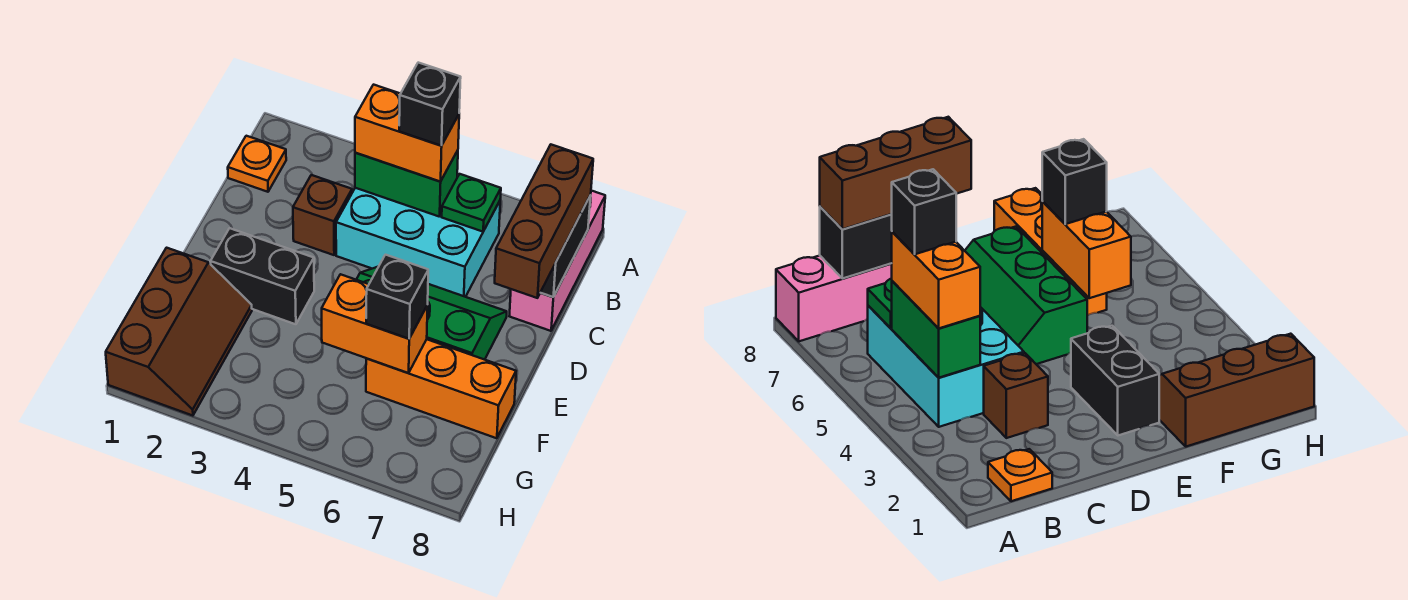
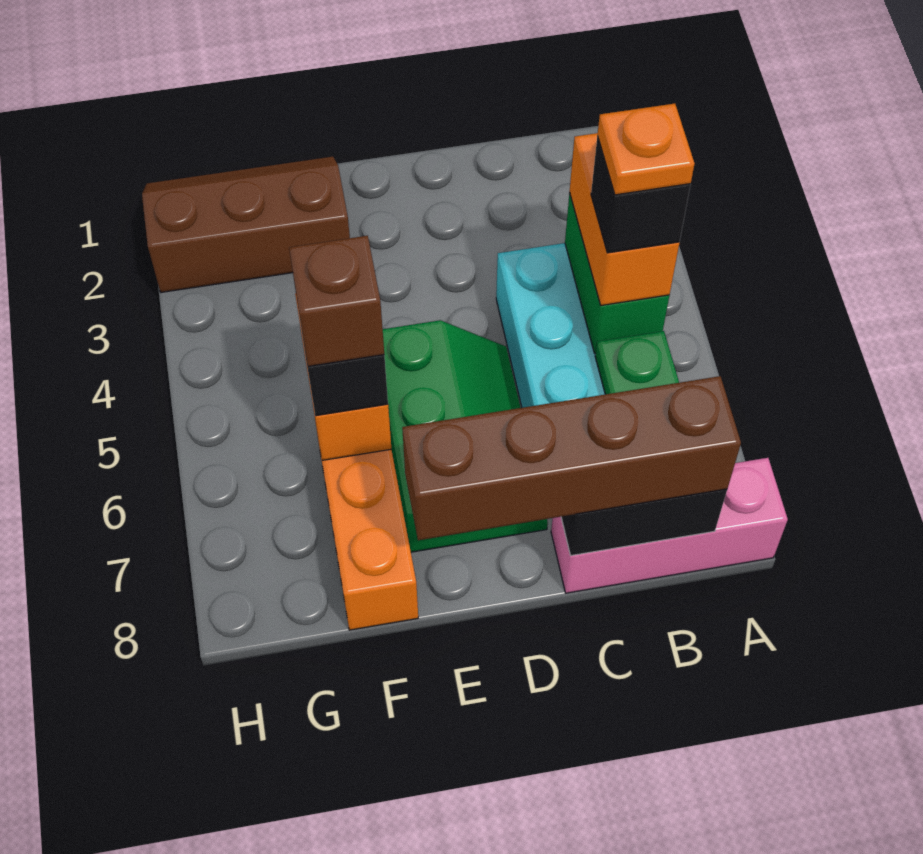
orange 1x1 plate [228,136,286,192] -> orange 1x1 plate moved to [598,104,695,195]
brown 1x3 brick [495,145,593,298] -> brown 1x4 brick [402,376,741,540]
brown 1x1 brick [293,175,352,255] -> brown 1x1 brick moved to [289,236,384,366]
black 1x2 brick [210,228,314,324] -> none
brown 2x3 slope [106,248,252,416] -> brown 2x3 slope turned to [142,157,350,292]

